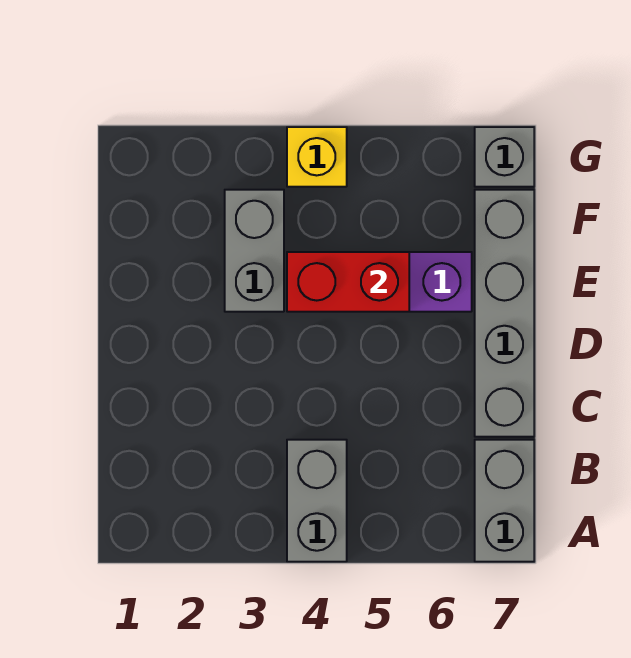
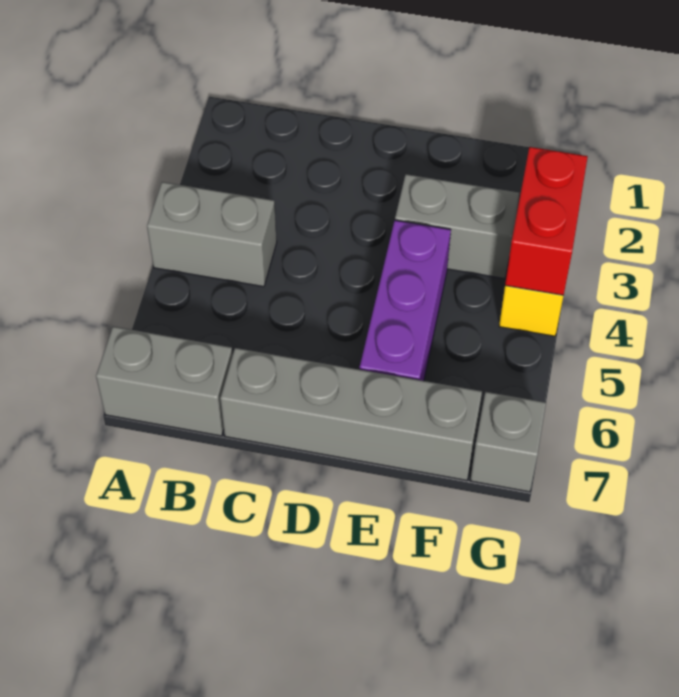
red 1x2 brick [287,252,409,312] -> red 1x2 brick moved to [505,147,588,295]

